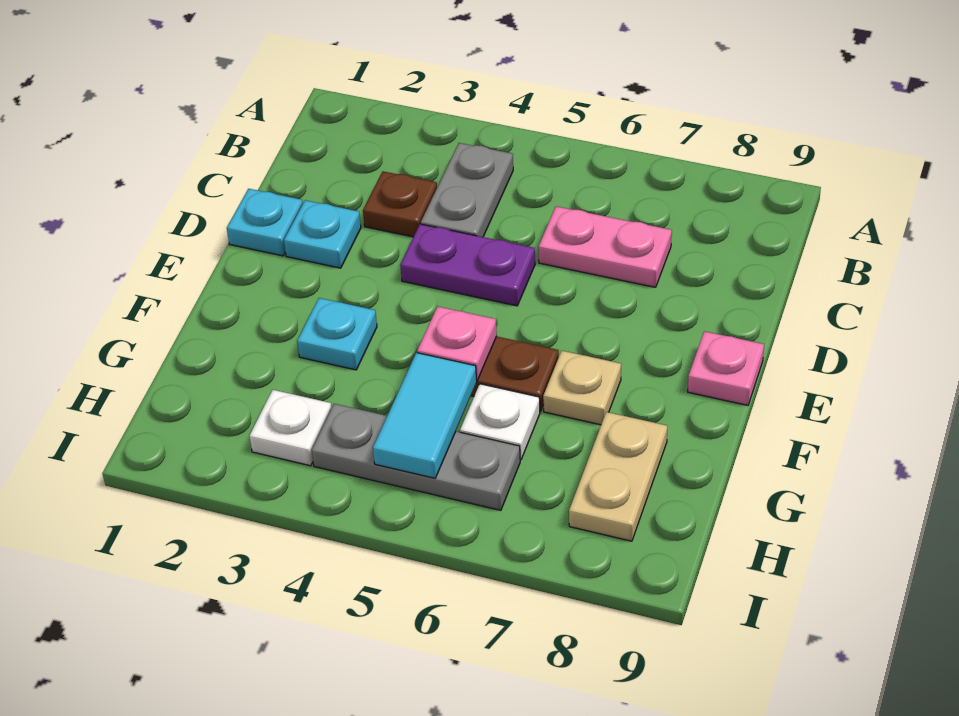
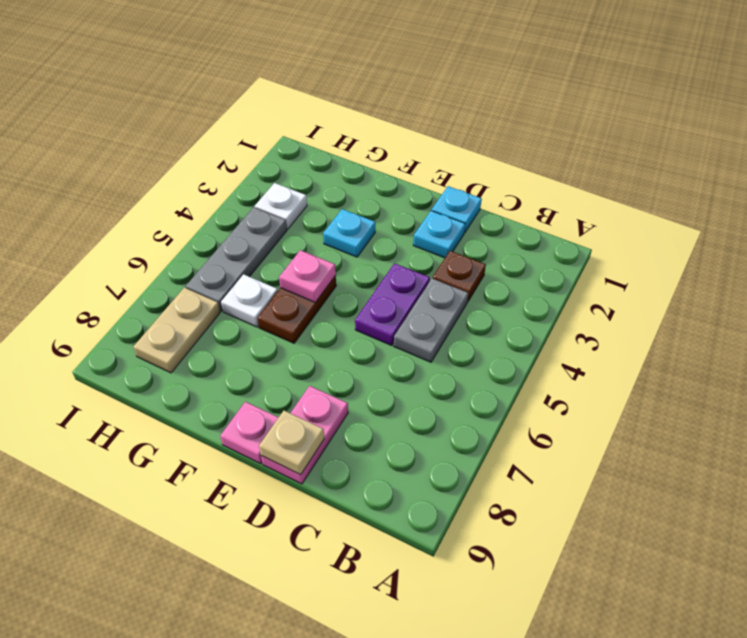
grey 1x2 plate [421,143,513,237] -> grey 1x2 plate turned to [394,278,468,362]
pink 1x2 plate [539,206,672,287] -> pink 1x2 plate moved to [261,386,348,484]
tan 1x1 plate [543,351,621,425] -> tan 1x1 plate moved to [259,411,324,475]
cyan 1x2 tile [373,353,477,478] -> none
tan 1x2 plate [569,412,667,541] -> tan 1x2 plate turned to [134,288,220,373]

